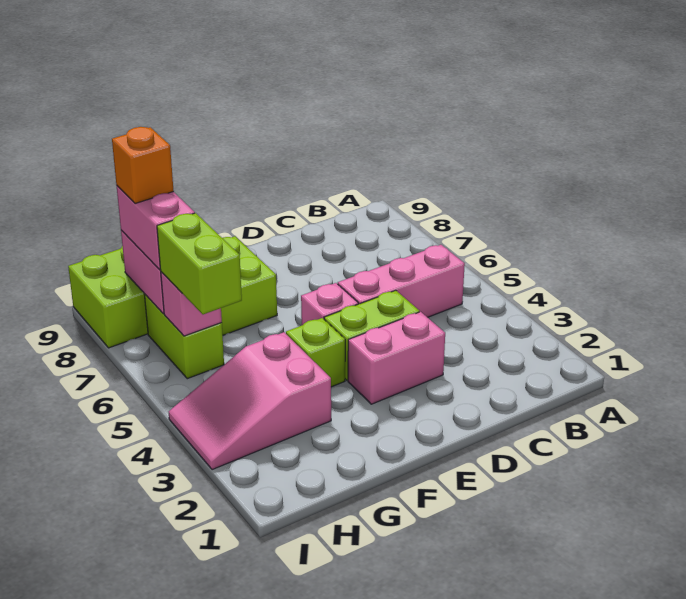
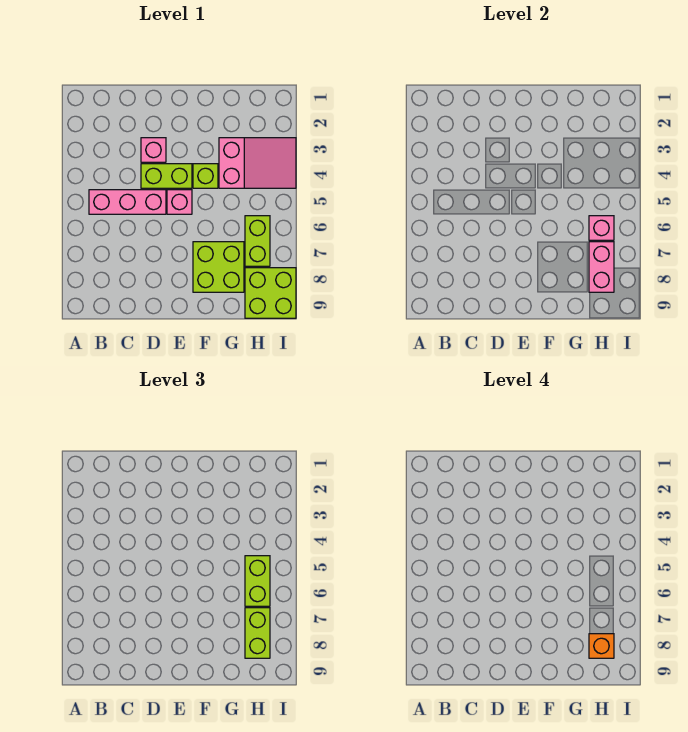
pink 1x2 brick [348,312,445,404] -> pink 1x1 brick [141,138,166,162]
pink 1x2 brick [117,186,195,270] -> lime 1x2 brick [245,608,270,658]

